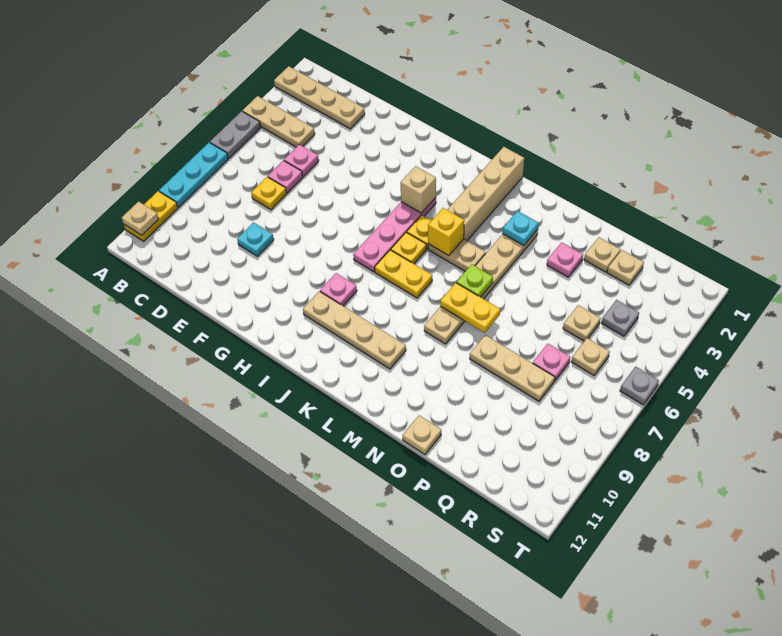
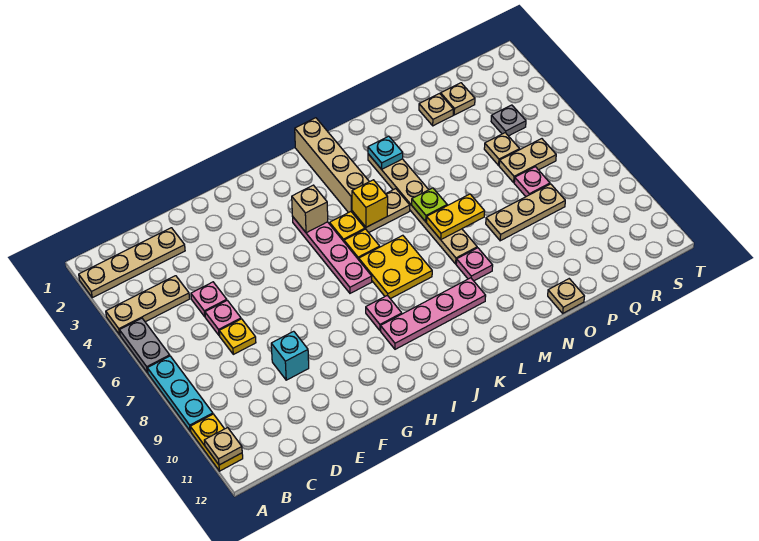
cyan 1x1 plate [237,222,274,256] -> cyan 1x1 brick [271,331,309,380]
tan 1x4 plate [303,291,406,369] -> pink 1x4 plate [381,278,486,349]
yellow 1x2 plate [375,250,432,298] -> yellow 2x2 plate [359,235,432,299]
pink 1x1 plate [547,242,583,277] -> pink 1x1 plate moved to [456,248,493,281]
tan 1x1 plate [572,338,610,375] -> tan 1x2 plate [499,139,556,182]
grey 1x1 plate [620,367,659,405] -> none

